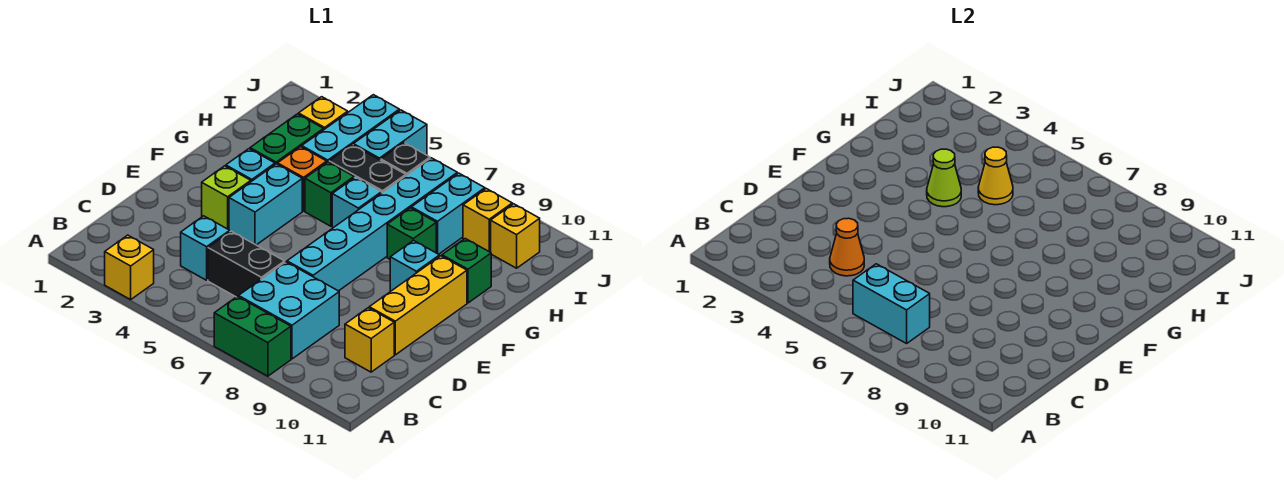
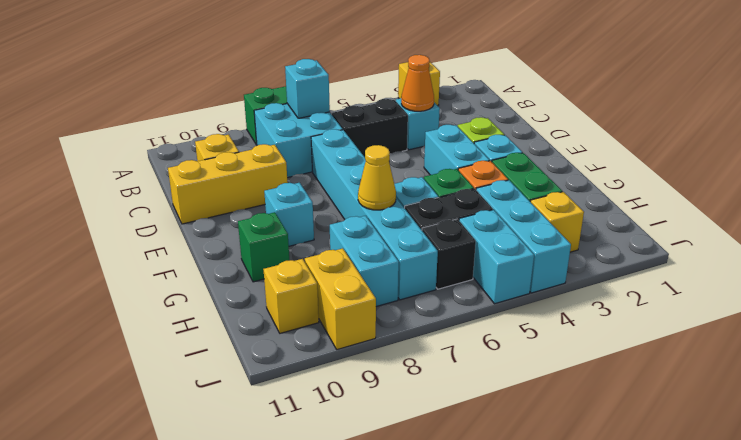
cyan 1x2 brick [853,264,930,343] -> cyan 1x1 brick [285,59,330,118]
yellow 1x3 brick [369,256,467,355] -> yellow 1x3 brick turned to [168,144,288,224]
lime 1x1 cone [927,149,961,207] -> none
green 1x1 brick [387,208,436,259] -> none
yellow 1x1 cone [978,147,1013,205] -> yellow 1x1 cone moved to [358,145,396,210]
yellow 1x1 brick [463,189,512,252] -> yellow 1x2 brick [305,248,376,350]

